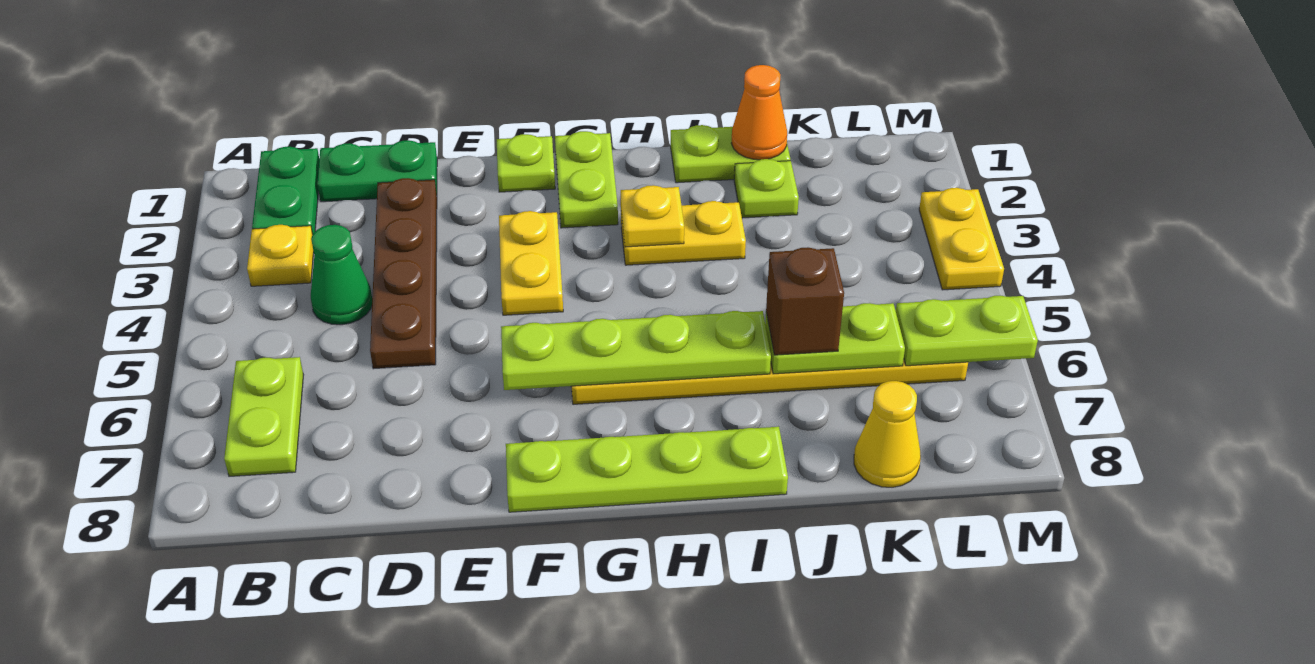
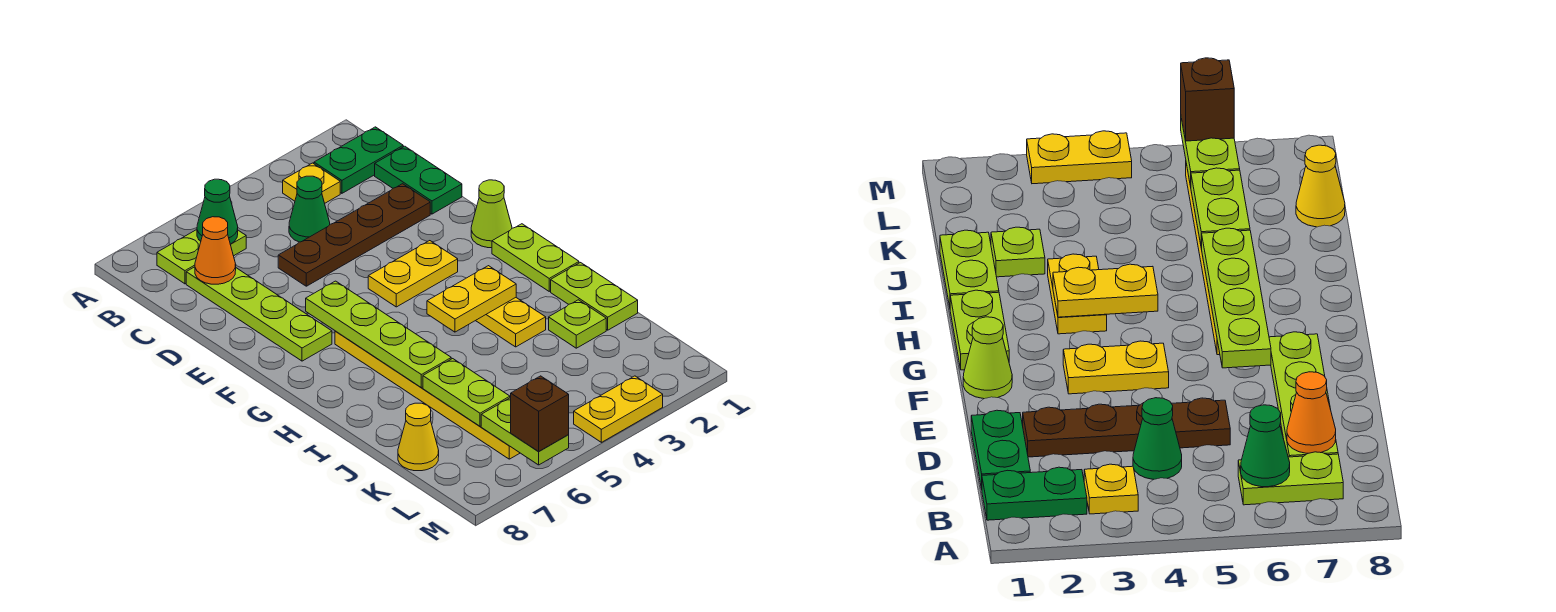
none -> green 1x1 cone [197,179,238,244]
lime 1x1 plate [497,134,555,192] -> lime 1x1 cone [471,180,512,248]
lime 1x4 plate [506,427,788,512] -> lime 1x4 plate moved to [186,267,332,361]
lime 1x2 plate [555,131,618,228] -> lime 1x2 plate turned to [492,224,579,291]
yellow 1x1 plate [621,185,684,247] -> yellow 1x2 plate [427,266,516,332]
orange 1x1 cone [731,65,787,160] -> orange 1x1 cone moved to [195,217,236,284]
brown 1x1 brick [766,247,844,355] -> brown 1x1 brick moved to [511,376,569,452]

